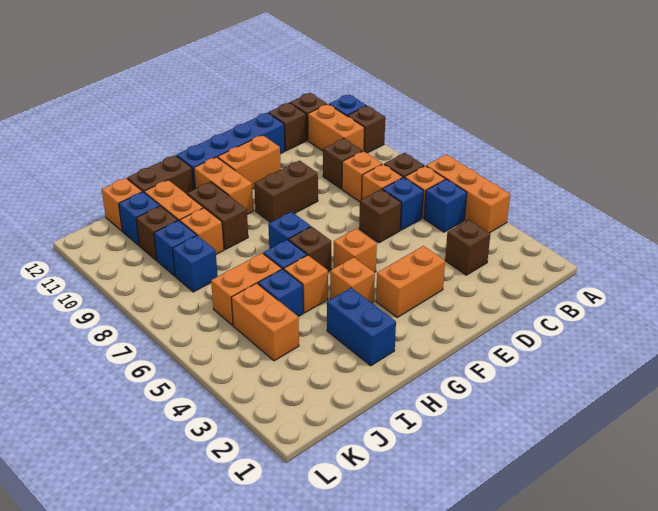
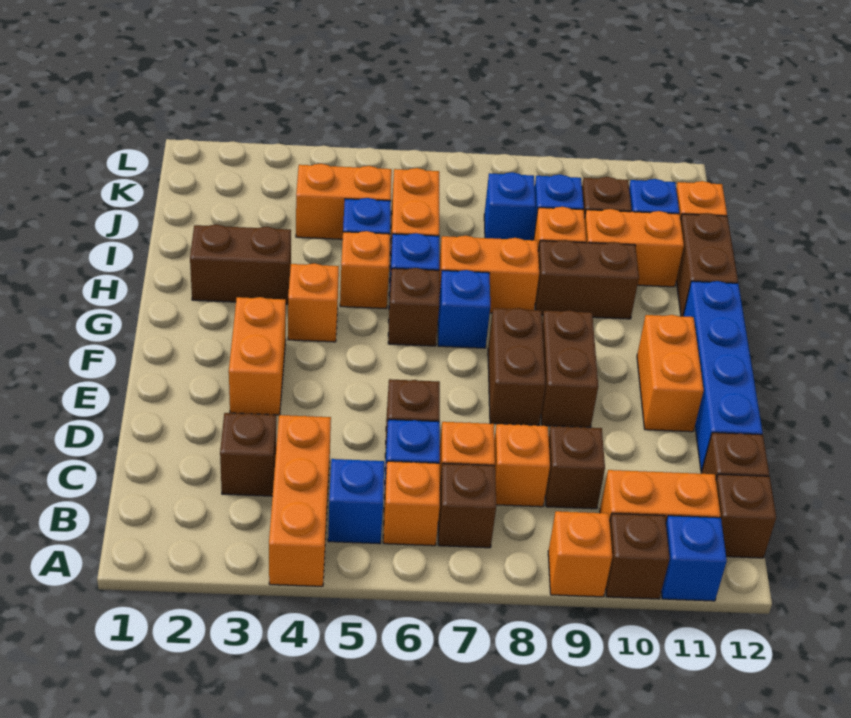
orange 1x3 brick [426,155,510,233] -> orange 1x3 brick turned to [269,415,331,586]
none -> brown 1x2 brick [488,308,546,425]
orange 1x1 brick [334,229,377,272] -> orange 1x1 brick moved to [548,511,612,597]
orange 1x2 brick [194,157,253,214] -> orange 1x2 brick moved to [439,236,539,313]
blue 1x2 brick [327,288,396,366] -> brown 1x2 brick [190,224,291,304]

